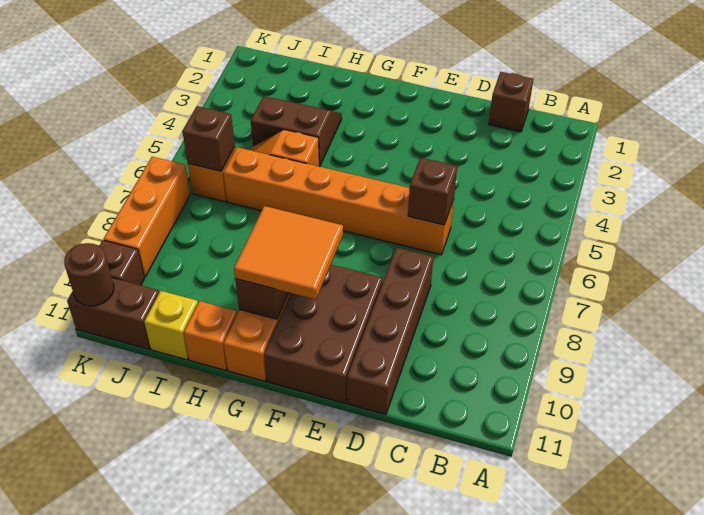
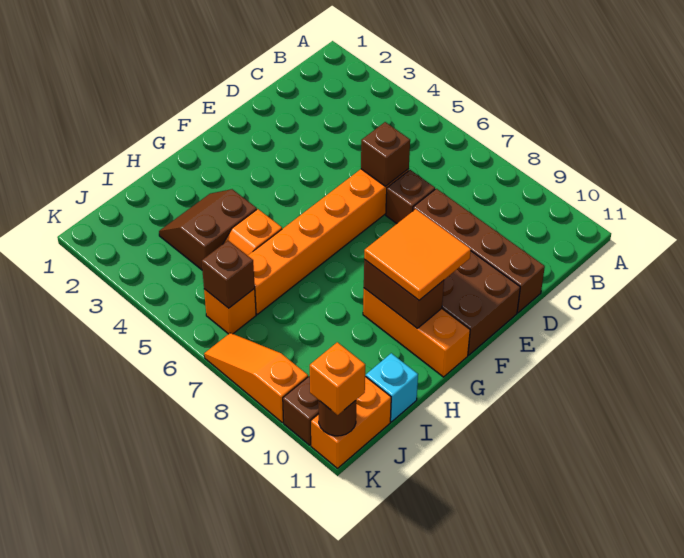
brown 1x1 brick [489,72,533,132] -> brown 1x1 brick moved to [386,170,435,223]
orange 1x1 brick [184,301,237,370] -> orange 1x1 brick moved to [310,342,365,415]
yellow 1x1 brick [144,291,198,360] -> cyan 1x1 brick [366,353,418,422]
brown 1x2 brick [67,278,159,349] -> orange 1x2 brick [311,376,391,468]
orange 1x3 brick [104,157,190,277] -> orange 1x3 slope [204,333,308,423]

